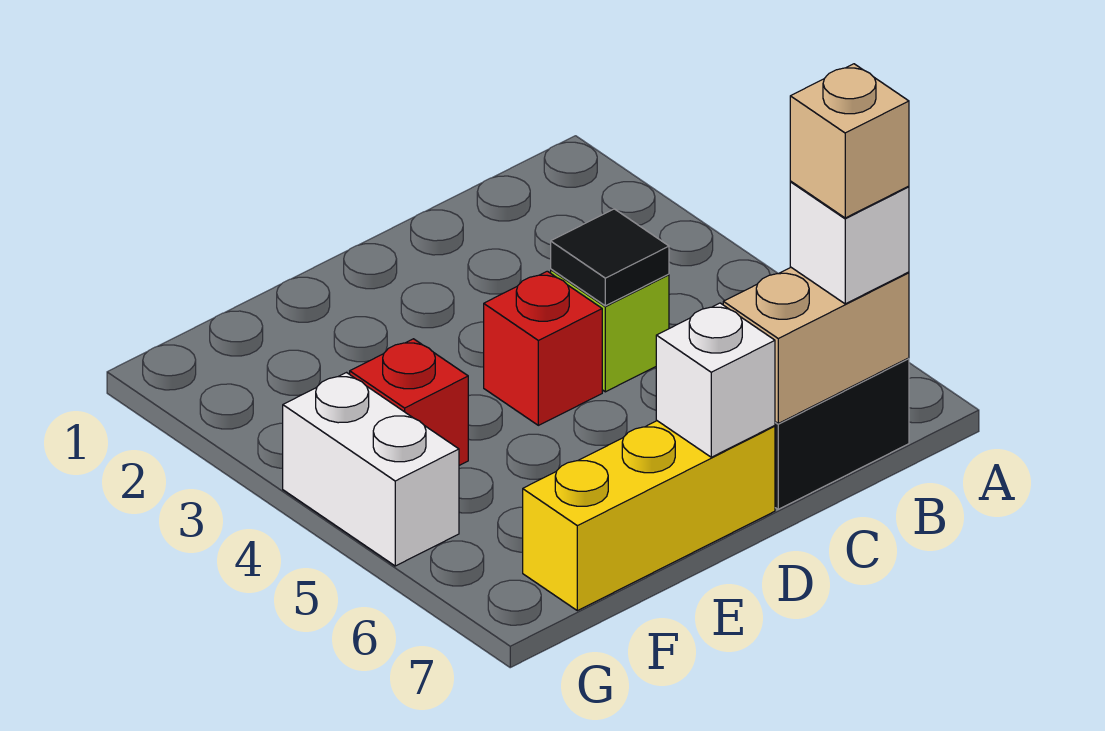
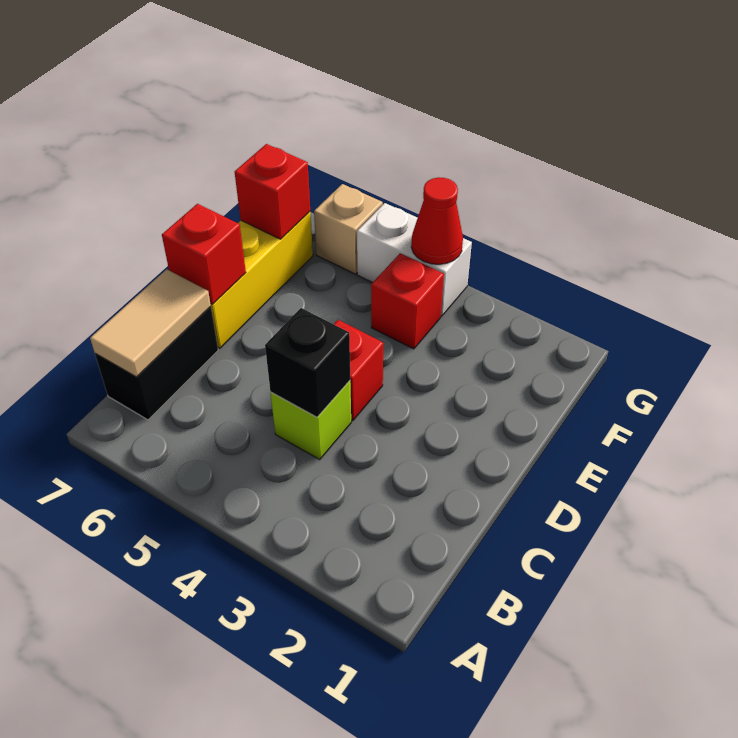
tan 1x2 brick [723,268,909,423] -> tan 1x2 tile [90,269,211,377]
white 1x1 brick [790,182,909,304] -> none
tan 1x1 brick [790,64,909,218] -> tan 1x1 brick moved to [314,184,383,274]
black 1x1 tile [551,209,669,306] -> black 1x1 brick [265,308,350,417]
white 1x1 brick [656,303,775,457] -> red 1x1 brick [162,204,246,304]
none -> red 1x1 brick [235,144,310,239]
none -> red 1x1 cone [411,177,463,264]

